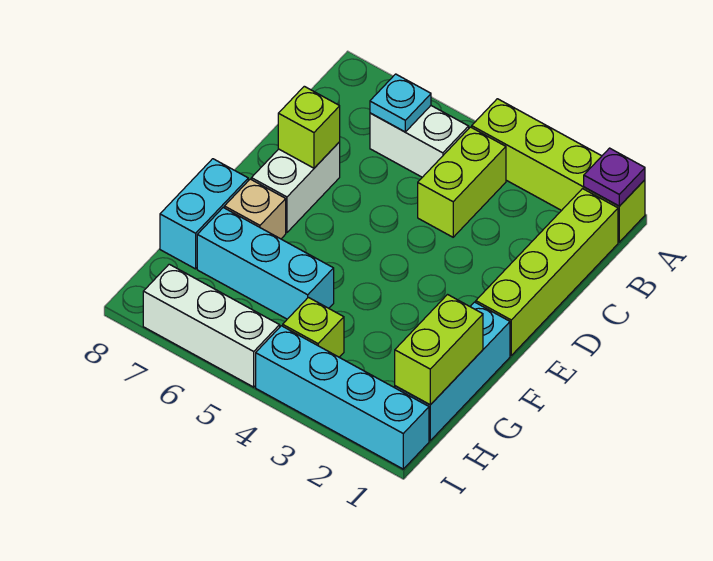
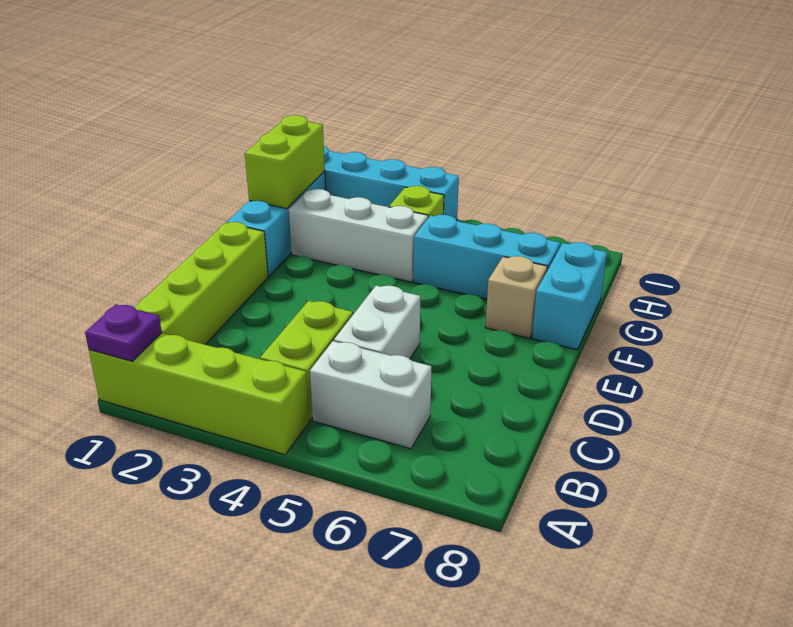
cyan 1x1 plate [370,74,431,132] -> none
white 1x2 brick [251,142,340,233] -> white 1x2 brick moved to [334,286,420,359]
lime 1x1 brick [278,86,340,168] -> none
white 1x3 brick [143,264,280,387] -> white 1x3 brick moved to [289,189,428,282]

